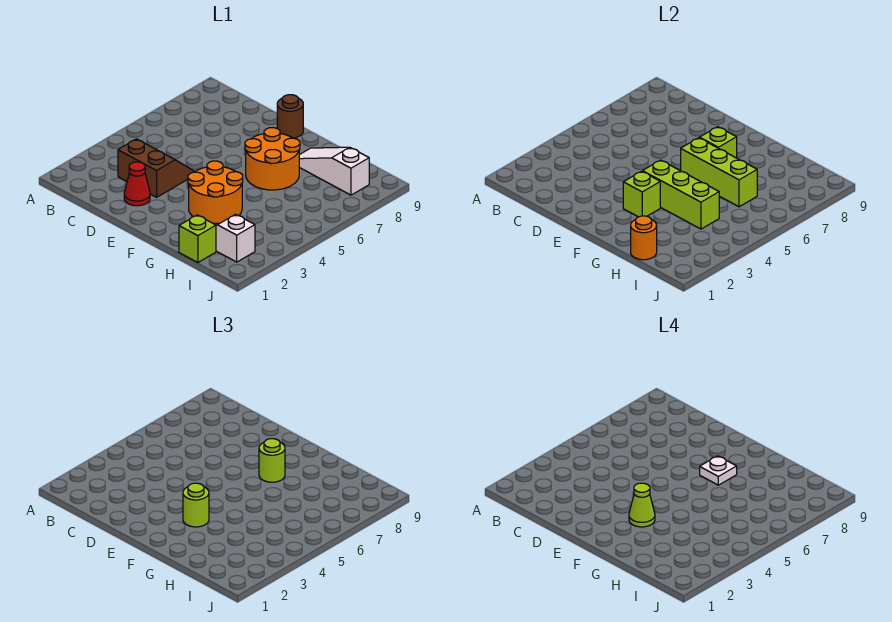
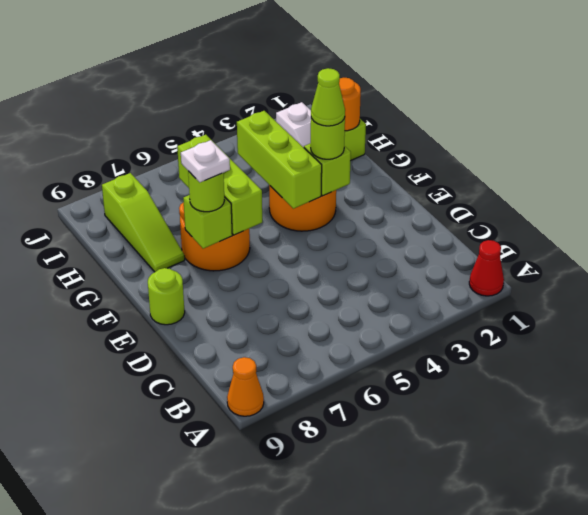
none -> orange 1x1 cone [227,357,264,416]
brown 2x2 slope [118,139,194,197] -> none
red 1x1 cone [124,162,150,206] -> red 1x1 cone moved to [469,240,504,296]
brown 1x1 round brick [277,95,303,138] -> lime 1x1 round brick [148,268,185,325]
white 1x3 slope [299,147,369,195] -> lime 1x3 slope [102,173,185,272]

